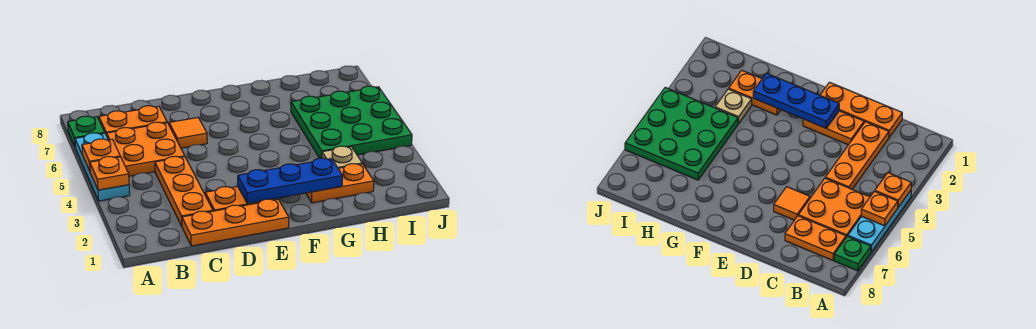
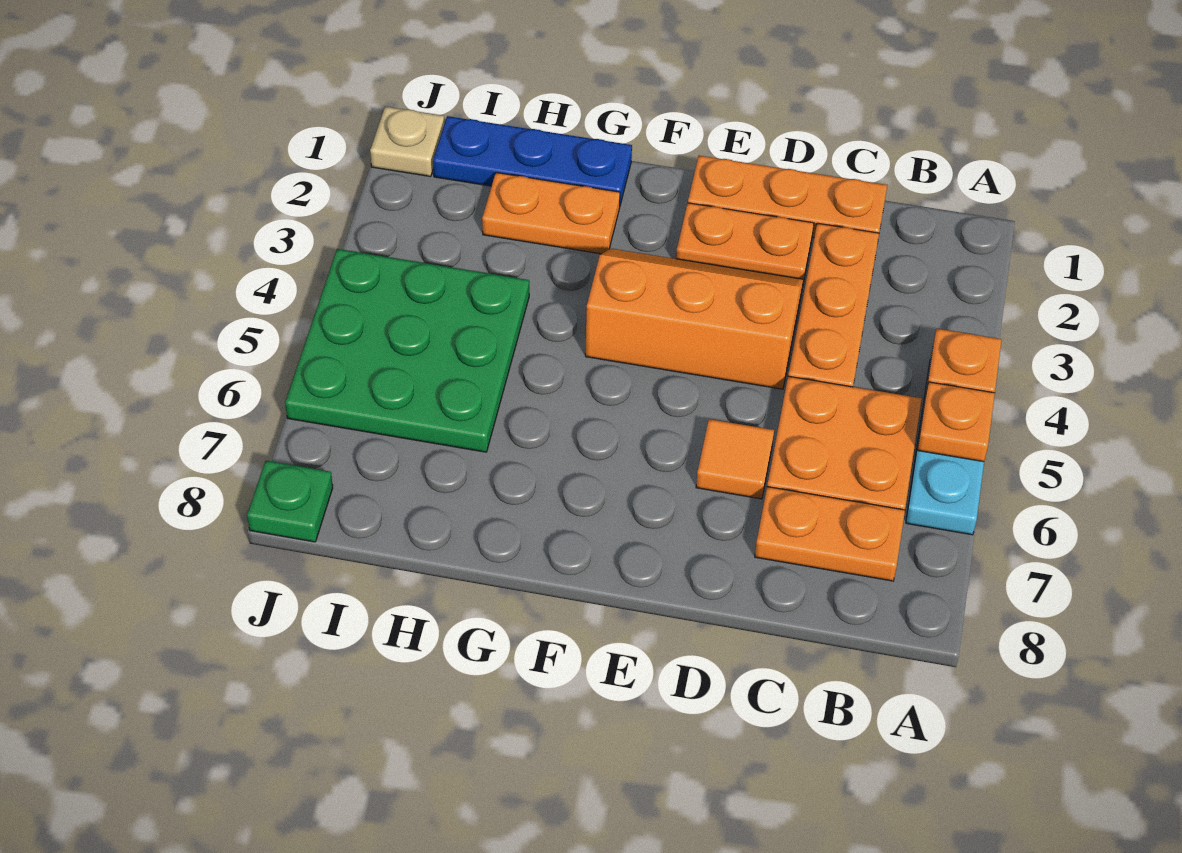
green 1x1 plate [68,116,105,148] -> green 1x1 plate moved to [247,461,333,542]
none -> orange 2x3 slope [585,248,803,389]
blue 1x3 plate [238,158,342,204] -> blue 1x3 plate moved to [433,116,632,205]
tan 1x1 plate [322,146,362,168] -> tan 1x1 plate moved to [370,107,444,177]

